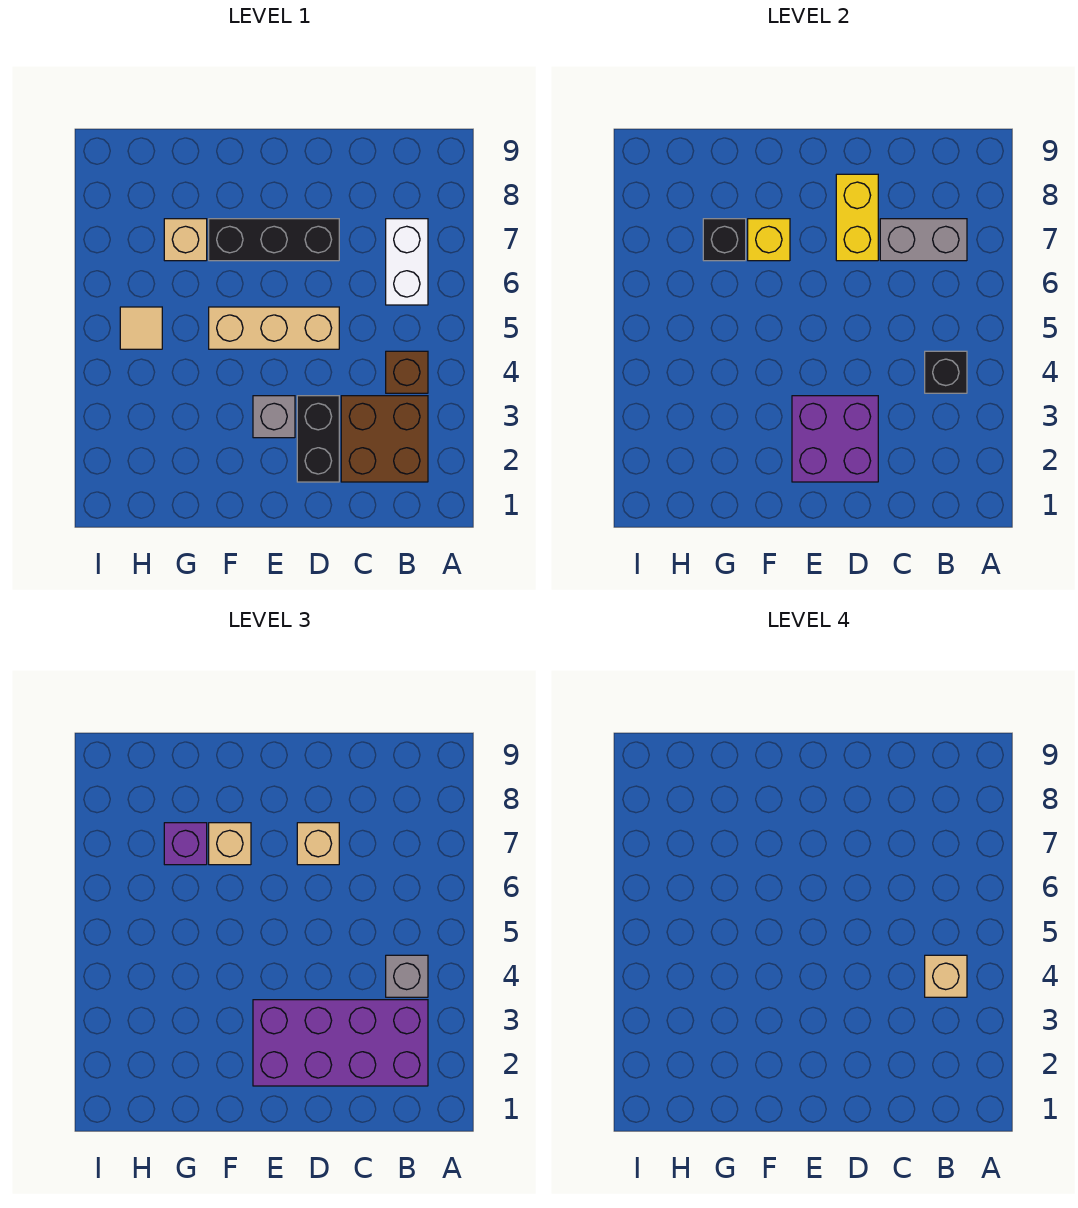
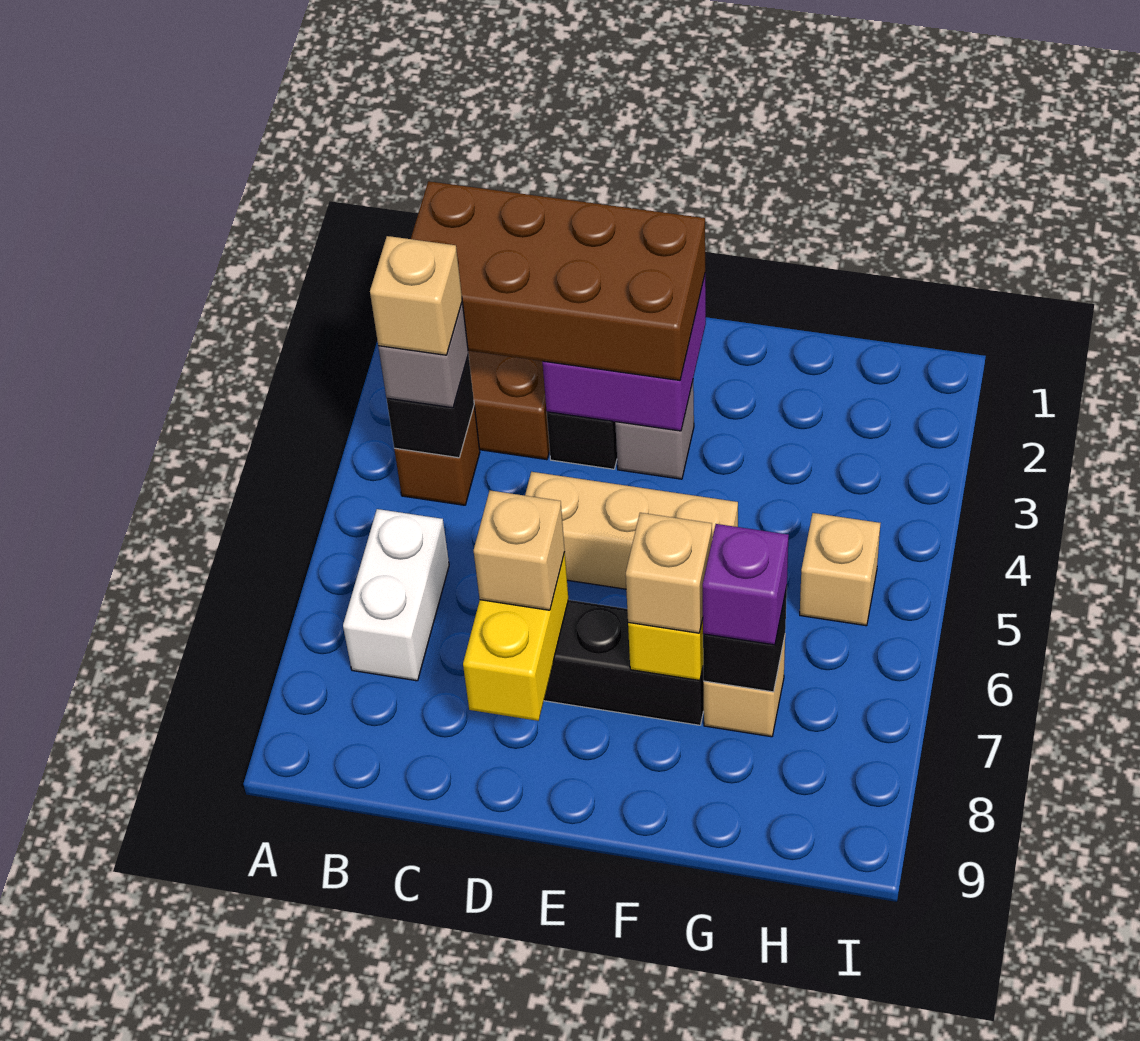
purple 2x4 brick [253,1000,428,1086] -> brown 2x4 brick [411,181,705,380]
grey 1x2 brick [880,219,967,261] -> none
tan 1x1 tile [120,307,162,349] -> tan 1x1 brick [800,513,880,626]

